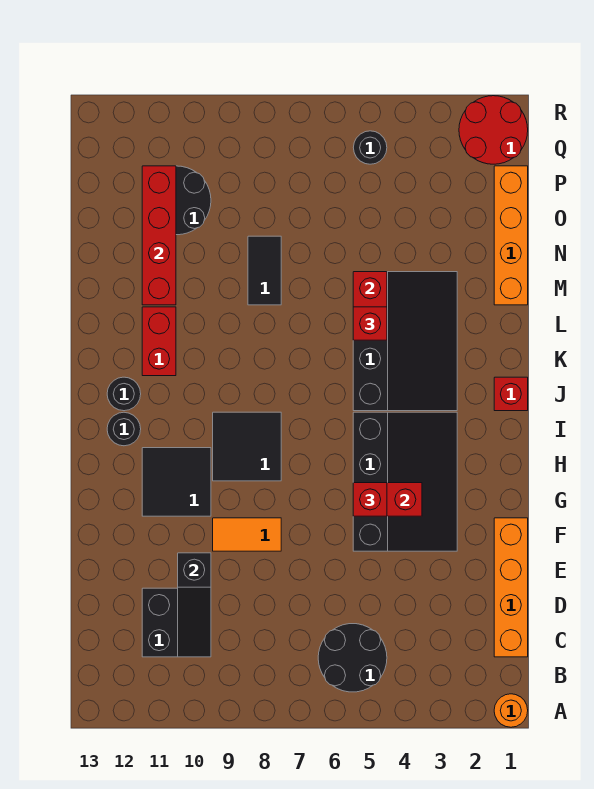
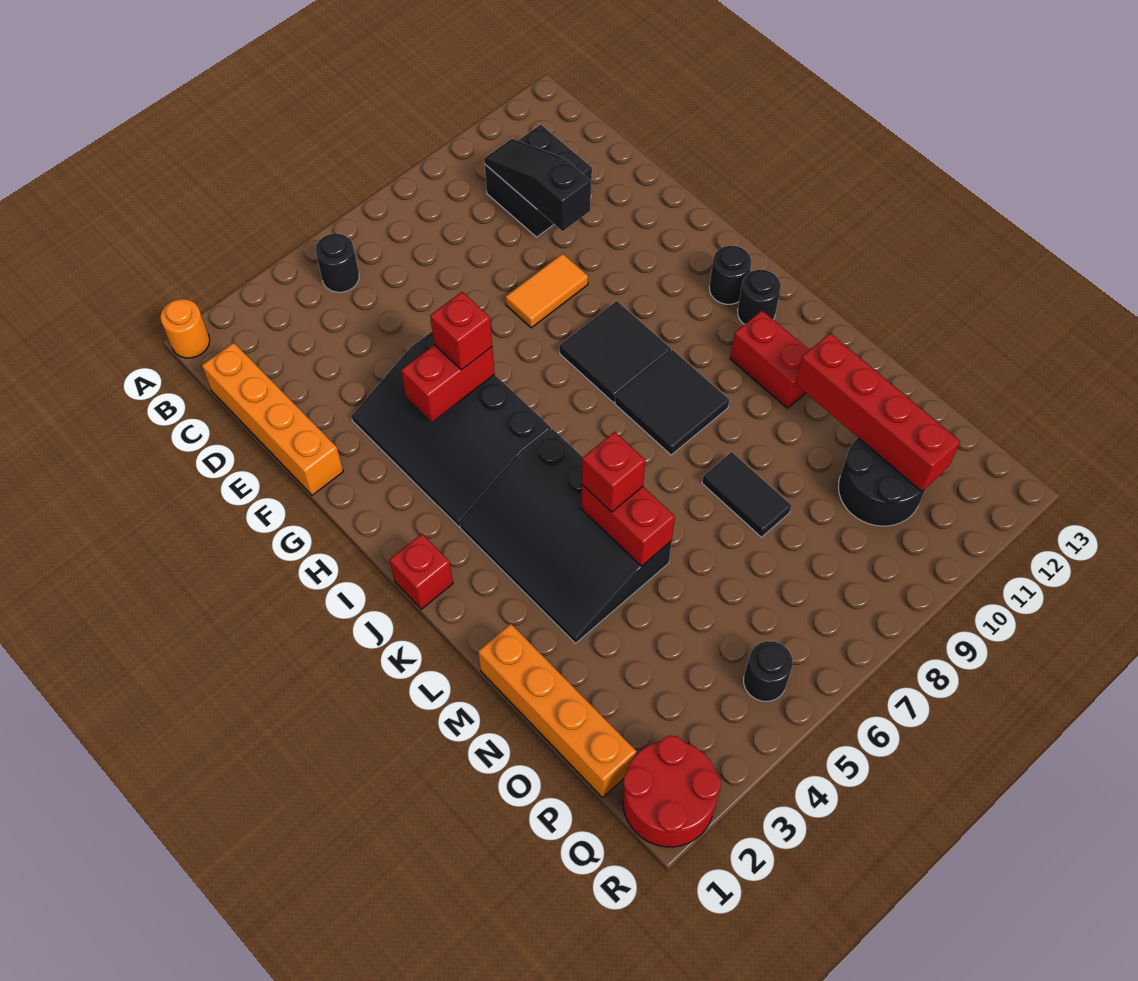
black 2x2 round brick [318,624,387,692] -> black 1x1 round brick [315,234,359,292]
black 2x2 tile [142,448,211,516] -> black 2x2 tile moved to [615,350,729,455]

